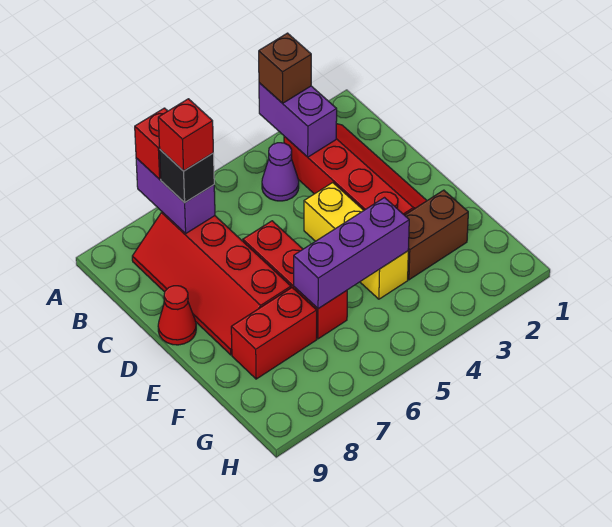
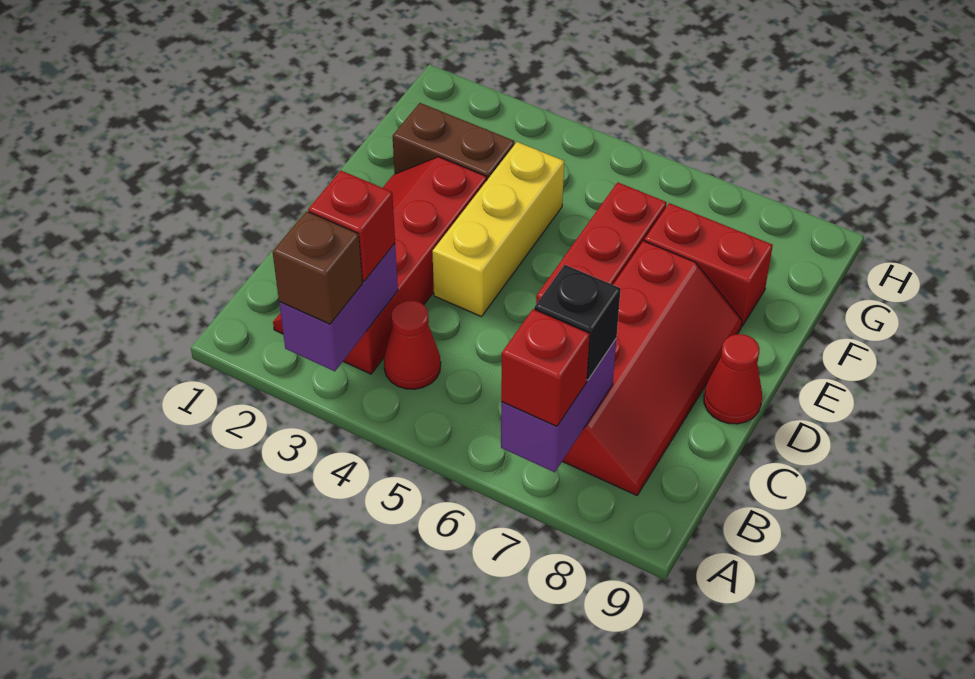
purple 1x1 cone [262,143,299,201] -> red 1x1 cone [384,300,441,389]
red 1x1 brick [158,99,213,171] -> red 1x1 brick moved to [308,171,395,281]
purple 1x3 brick [294,198,409,309] -> none

